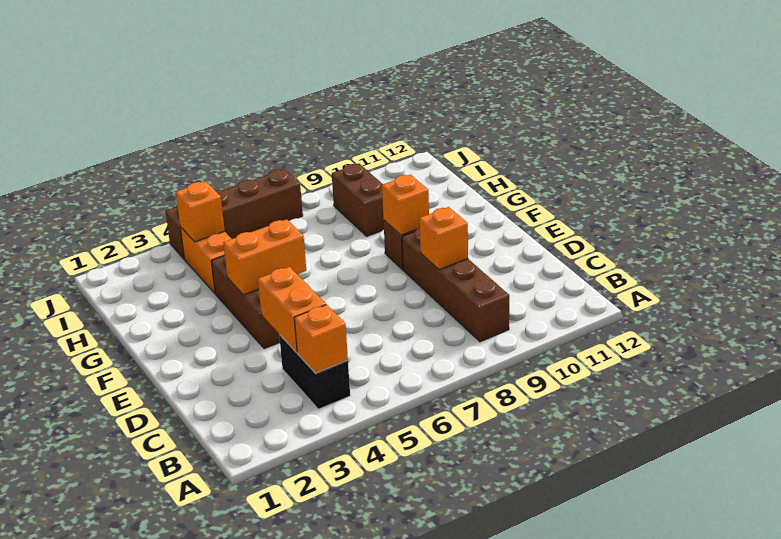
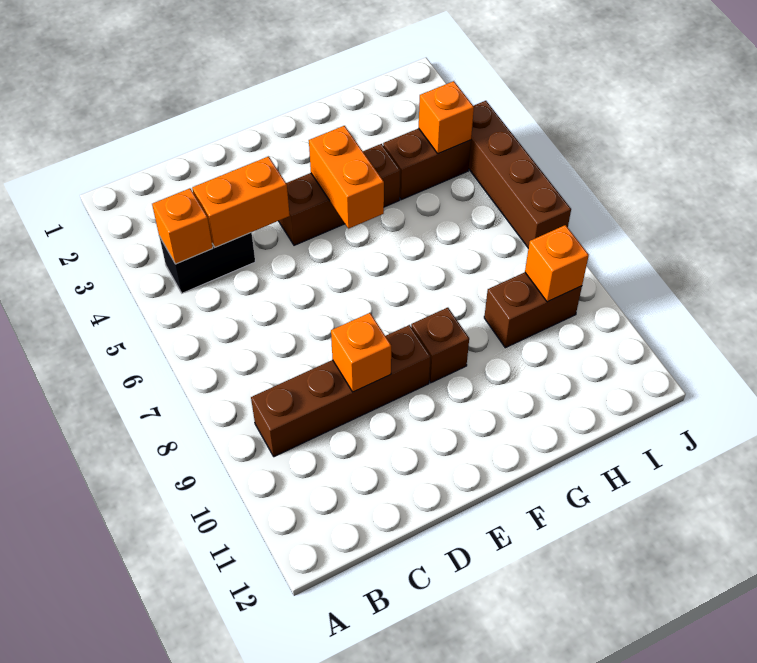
orange 1x1 brick [382,174,429,235] -> orange 1x1 brick moved to [525,225,589,302]
orange 1x2 brick [180,227,231,293] -> brown 1x2 brick [383,128,471,200]

